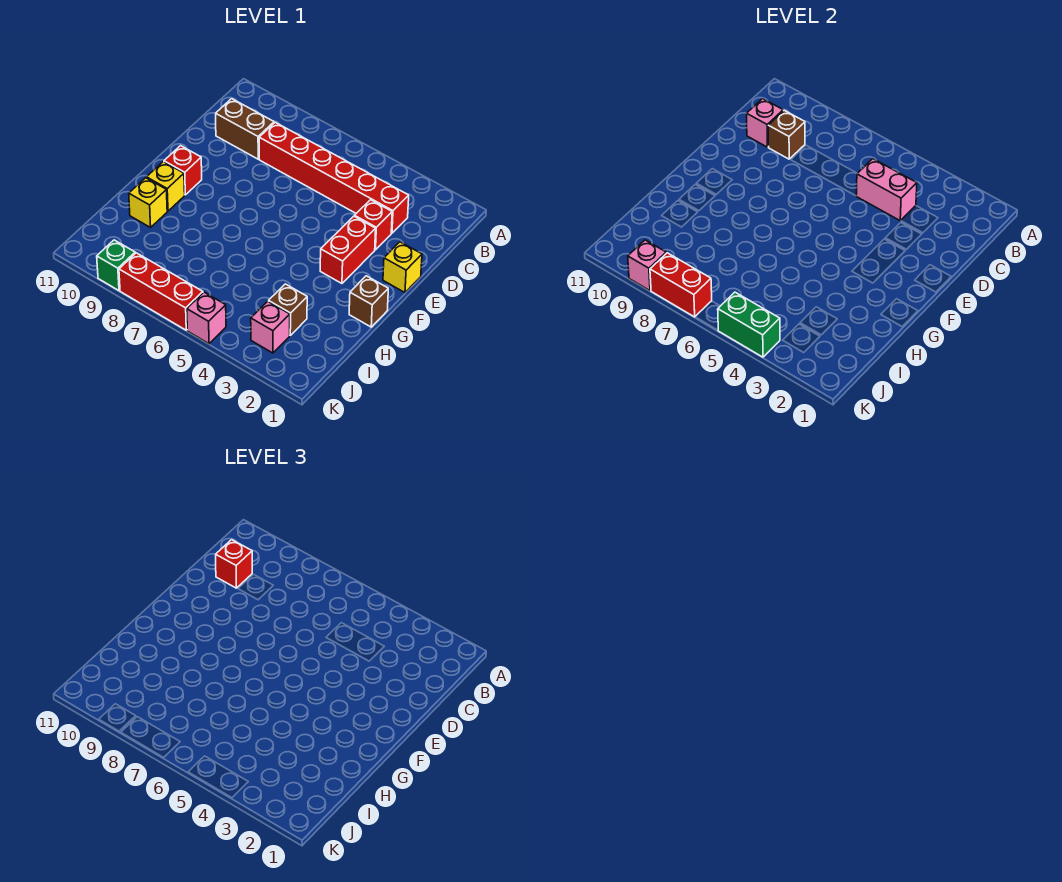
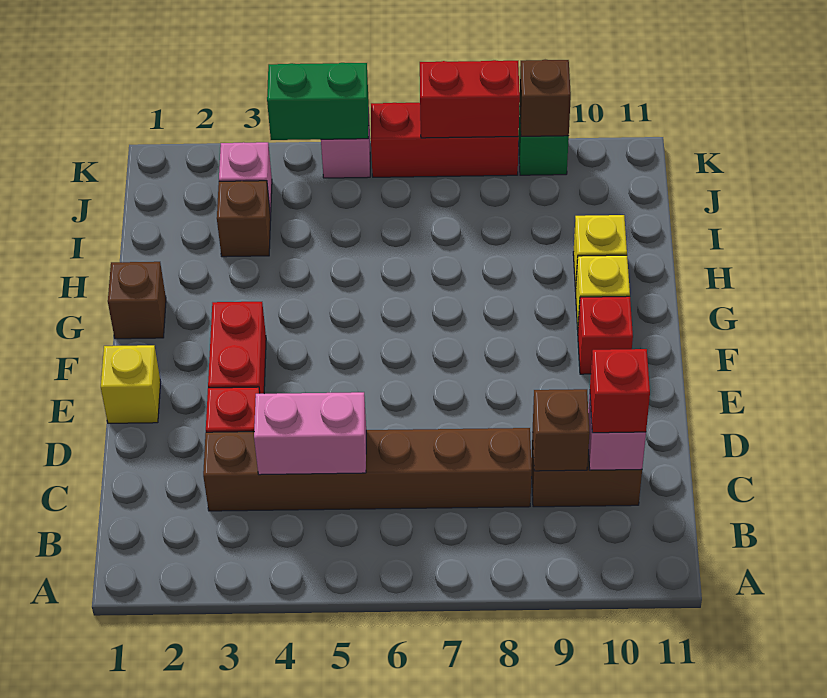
red 1x6 brick [259,122,409,233] -> brown 1x6 brick [203,428,532,511]
pink 1x1 brick [628,240,666,291] -> brown 1x1 brick [519,60,571,136]

